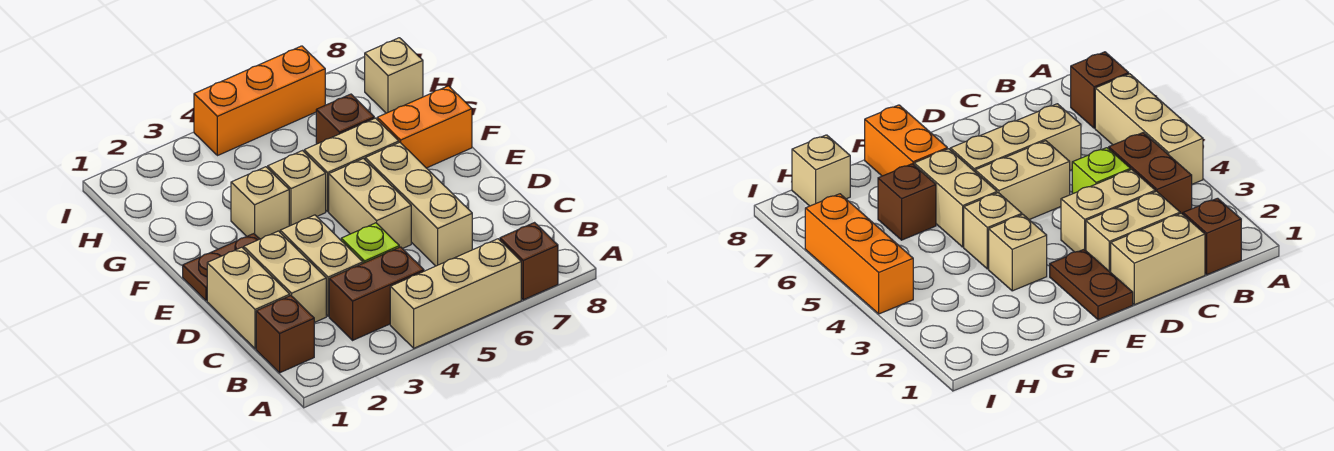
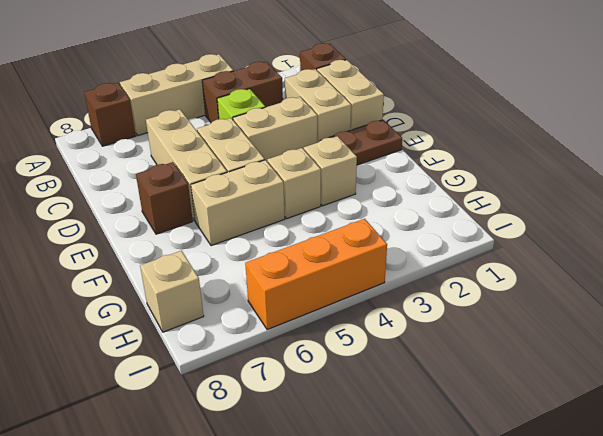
tan 1x2 brick [280,215,363,316] -> tan 1x2 brick turned to [233,97,317,161]
orange 1x2 brick [377,86,472,168] -> none
brown 1x1 brick [316,94,374,144] -> brown 1x1 brick moved to [136,162,193,234]

